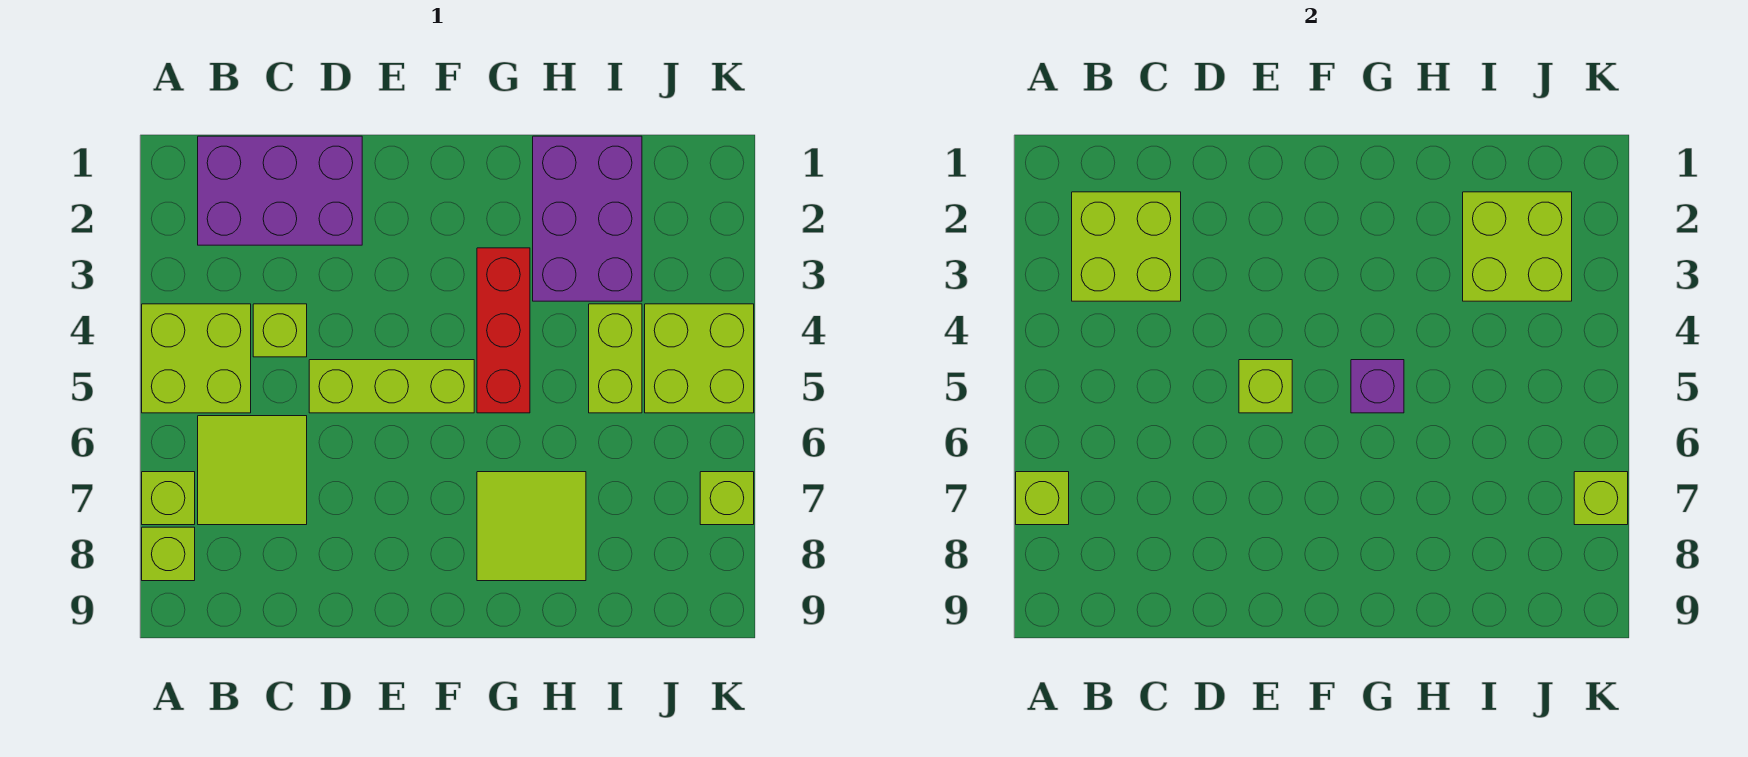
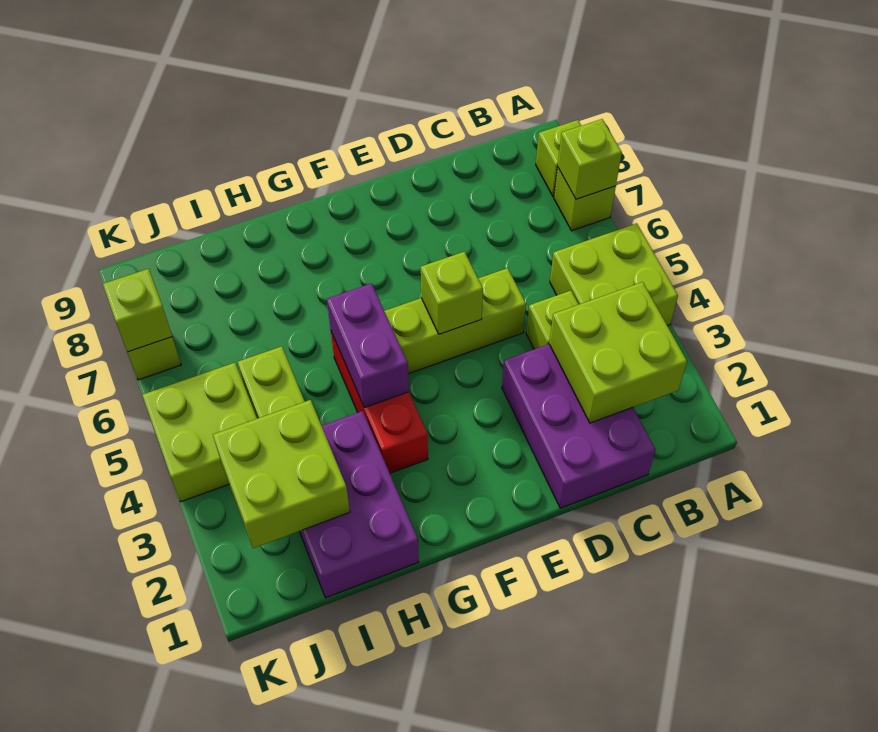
purple 2x3 brick [198,136,362,245] -> purple 2x3 brick turned to [502,344,655,508]
lime 2x2 tile [198,416,307,525] -> none
purple 1x1 brick [1351,360,1404,413] -> purple 1x2 brick [327,283,409,408]
lime 2x2 tile [477,472,586,581] -> none

